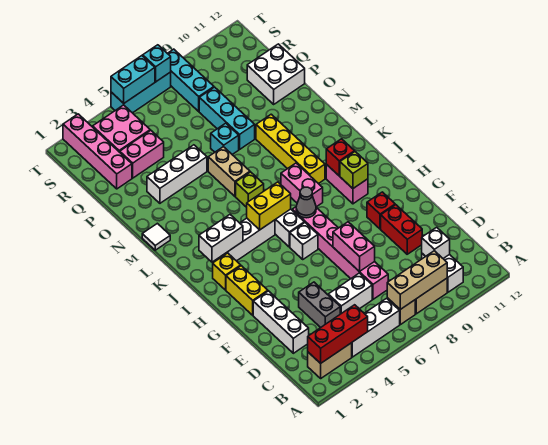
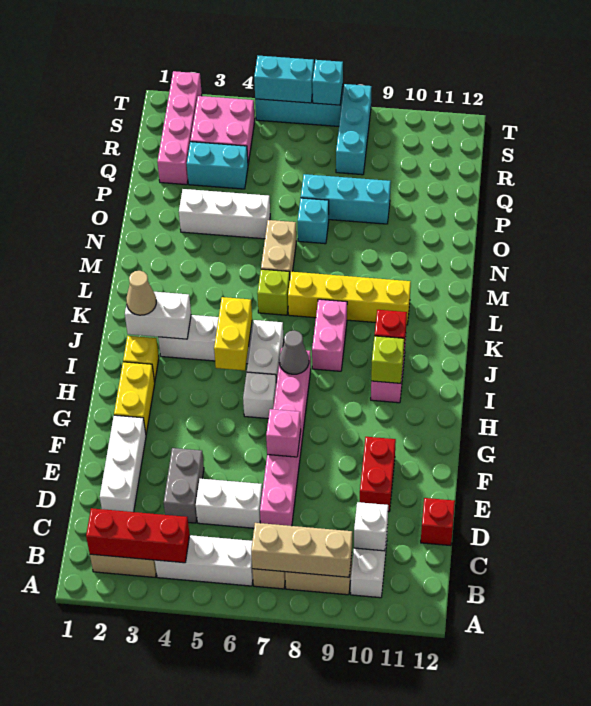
pink 1x2 brick [333,222,375,271] -> pink 1x1 brick [266,409,301,457]
red 1x1 brick [367,192,395,229] -> red 1x1 brick moved to [421,498,455,546]
none -> tan 1x1 cone [126,271,156,315]
yellow 1x2 brick [247,182,291,230] -> yellow 1x2 brick turned to [214,297,252,370]
yellow 1x4 brick [256,114,325,184] -> yellow 1x4 brick turned to [288,272,411,325]
white 1x1 tile [142,223,170,250] -> none
cyan 1x3 brick [199,87,255,149] -> cyan 1x3 brick turned to [301,174,391,224]
white 2x2 brick [247,44,305,104] -> none
pink 1x2 brick [120,130,164,178] -> cyan 1x2 brick [187,142,248,189]

